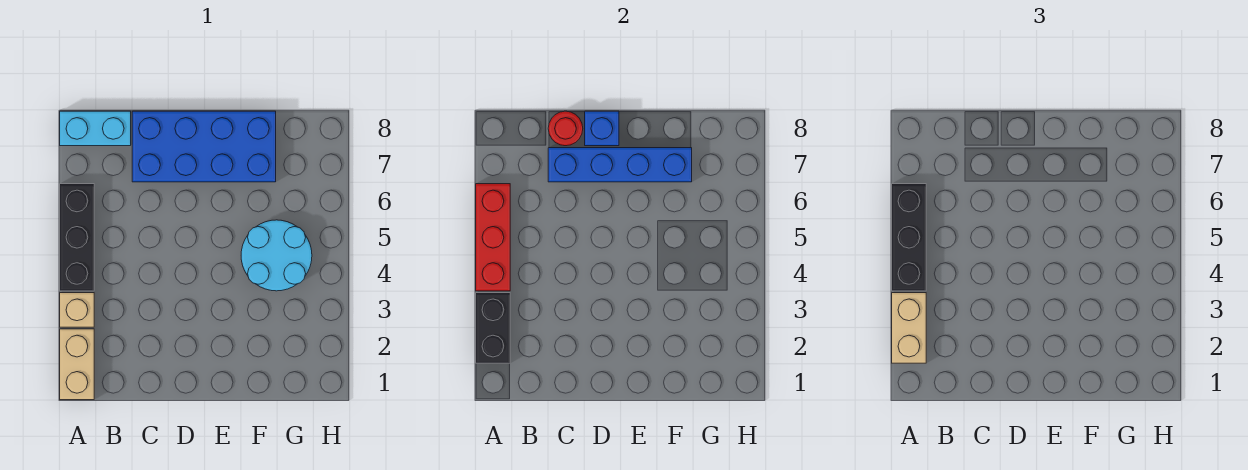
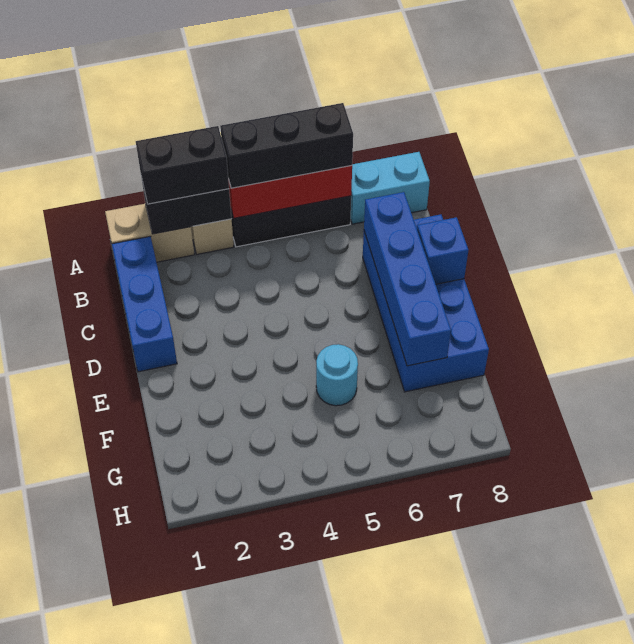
tan 1x2 brick [892,293,926,363] -> black 1x2 brick [136,126,229,204]
cyan 1x2 brick [60,111,131,146] -> cyan 1x2 brick turned to [351,152,430,224]
none -> blue 1x3 brick [112,236,177,372]
red 1x1 round brick [548,111,583,146] -> none
cyan 2x2 round brick [241,220,312,291] -> cyan 1x1 round brick [316,344,358,406]

